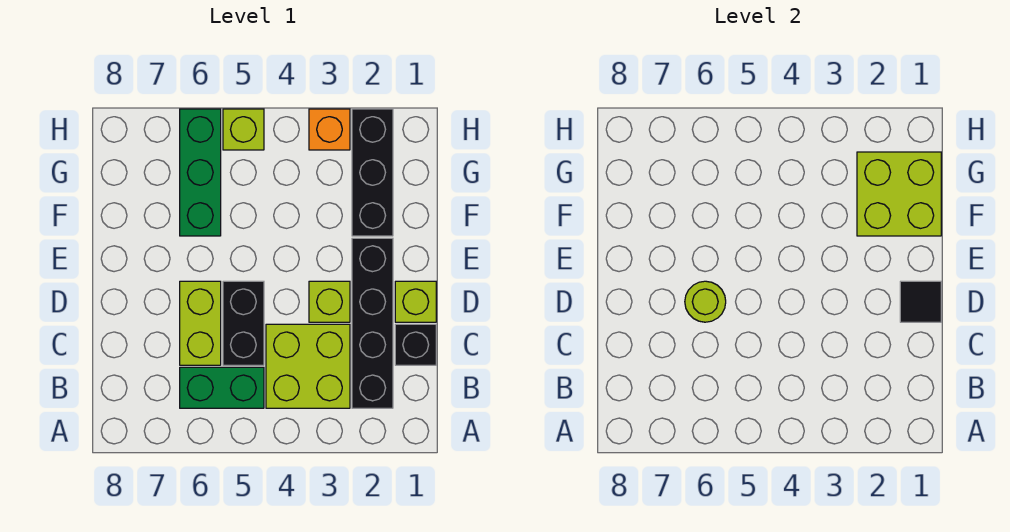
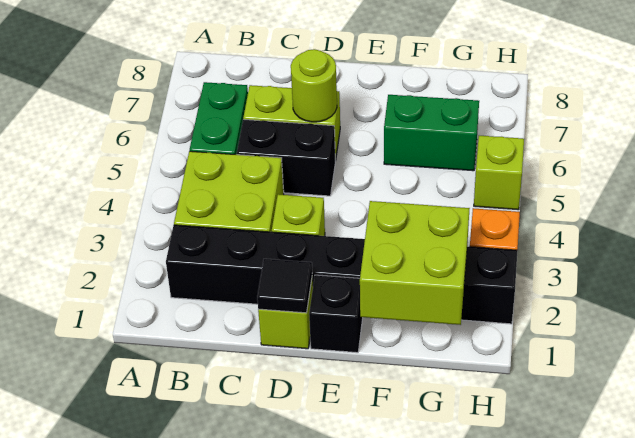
black 1x1 brick [395,324,436,365] -> black 1x1 brick moved to [309,275,363,353]
green 1x3 brick [180,109,221,236] -> green 1x2 brick [384,95,479,171]

